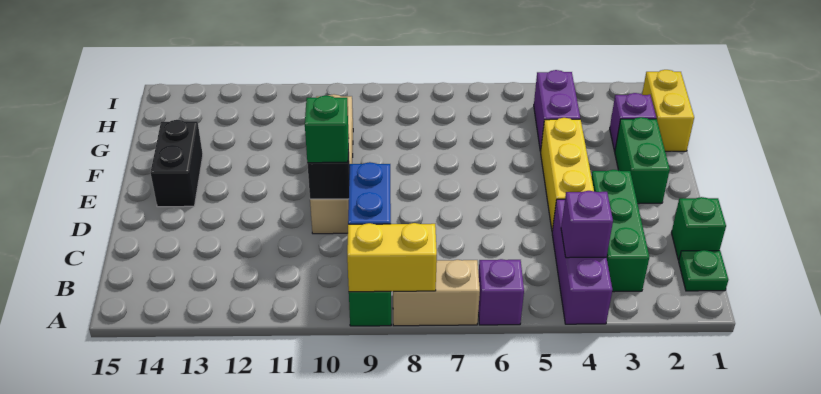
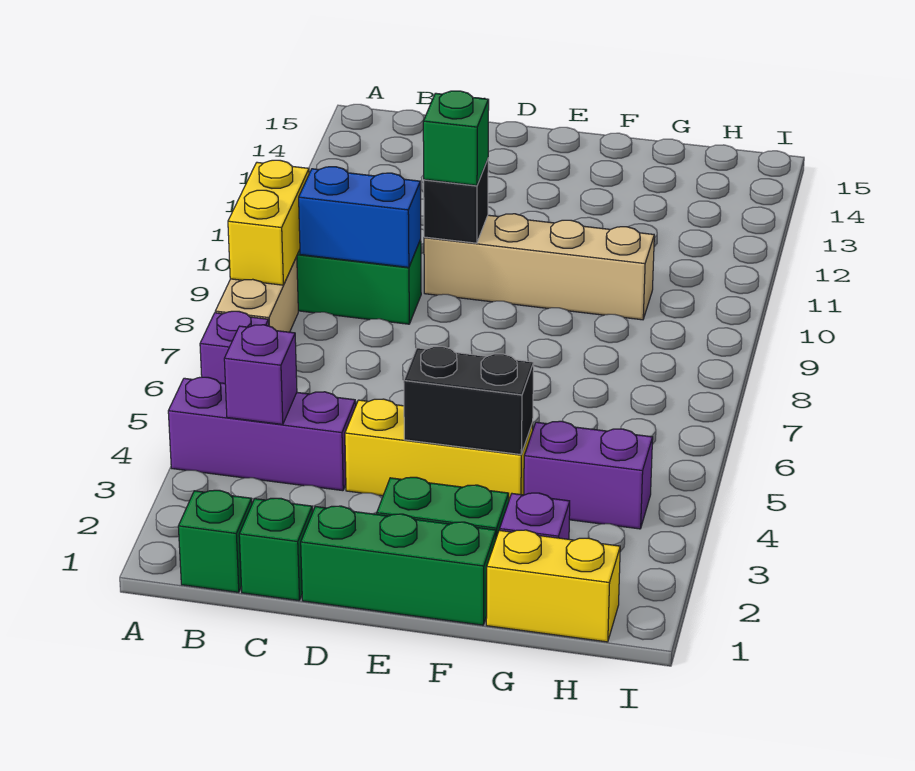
green 1x1 plate [679,250,728,291] -> green 1x1 brick [178,490,252,592]
green 1x3 brick [591,170,649,292] -> green 1x3 brick moved to [301,506,496,625]
black 1x2 brick [151,120,203,207] -> black 1x2 brick moved to [404,347,534,455]

